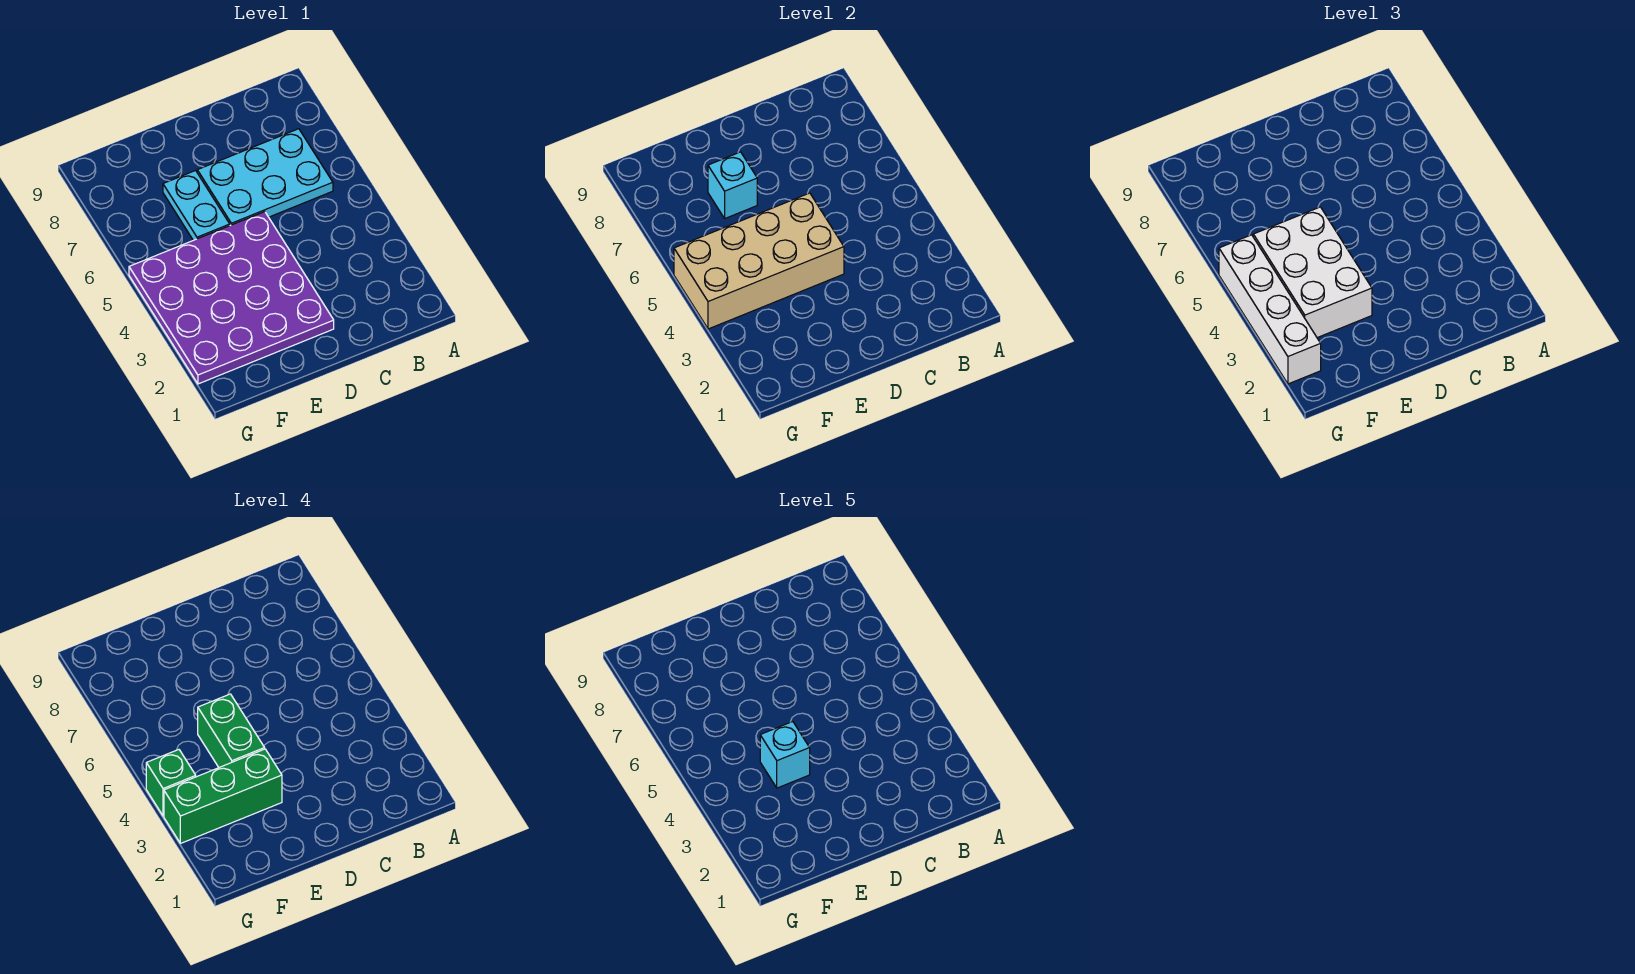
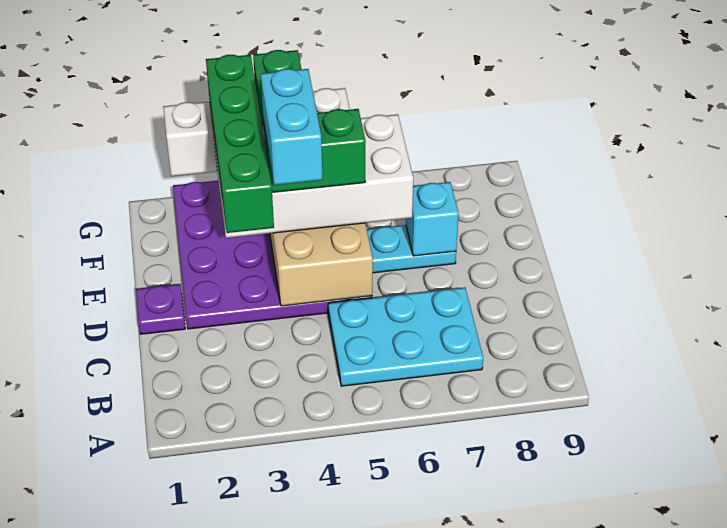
cyan 2x3 plate [197,129,333,225] -> cyan 2x3 plate turned to [328,287,483,386]
none -> purple 1x1 plate [136,284,185,334]
white 2x3 brick [1253,207,1372,338] -> white 2x4 brick [214,114,413,238]
green 1x3 brick [164,749,282,843] -> green 1x4 brick [206,55,274,233]
cyan 1x1 brick [760,722,810,788] -> cyan 1x2 brick [261,69,323,185]

